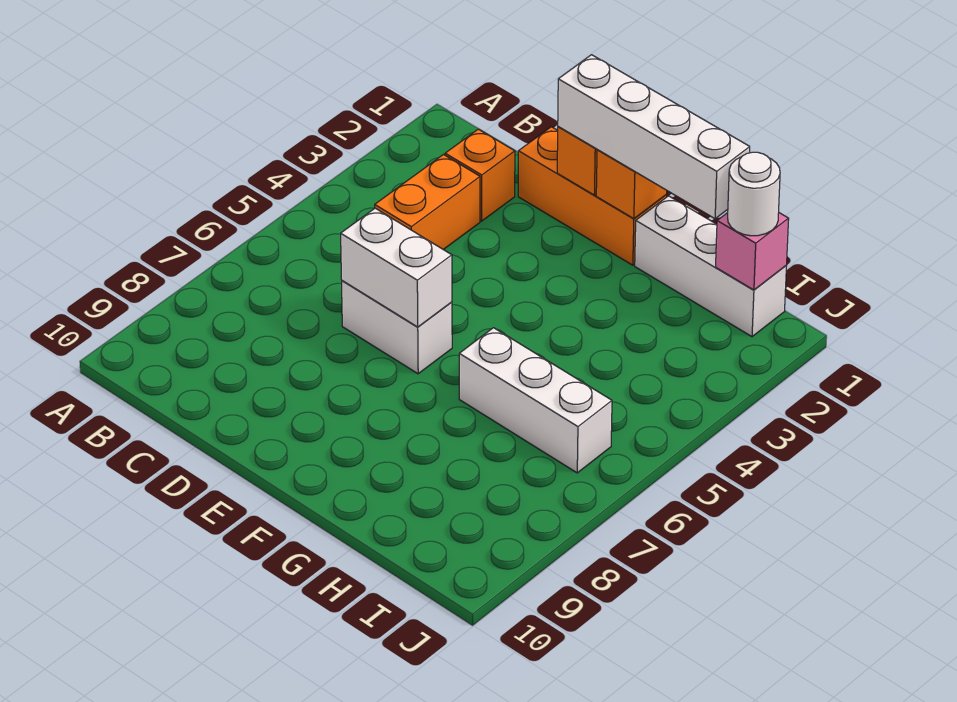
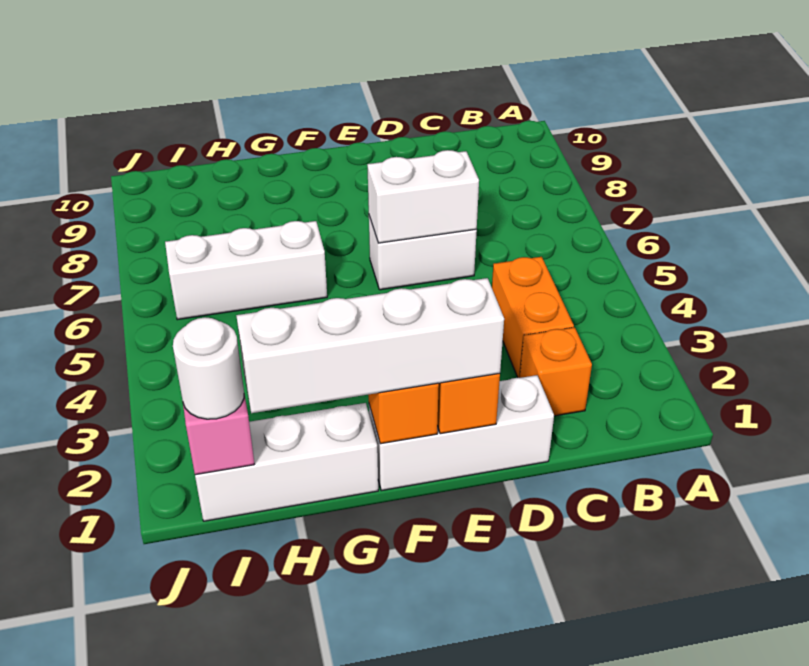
orange 1x3 brick [518,127,667,265] -> white 1x3 brick [369,375,554,491]

